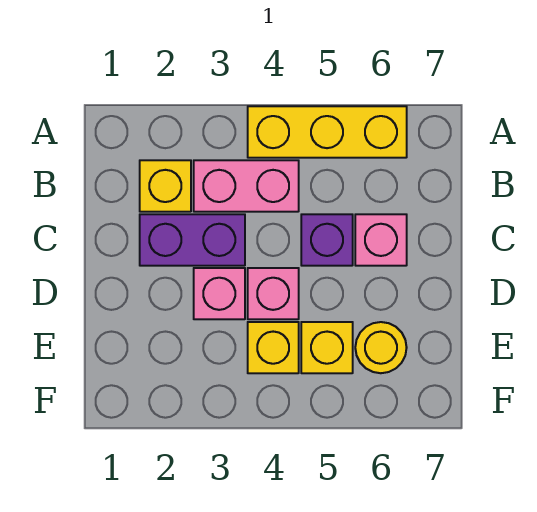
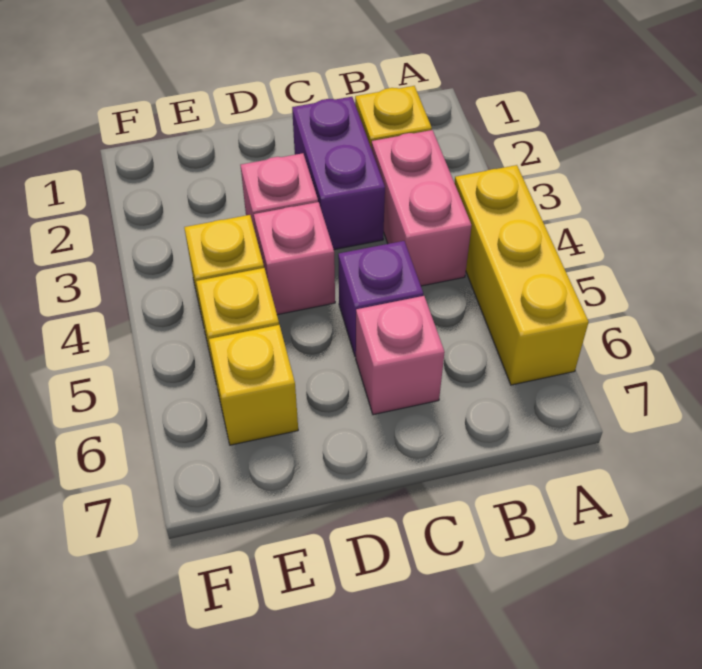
yellow 1x1 round brick [355,322,407,373] -> yellow 1x1 brick [209,325,298,445]

